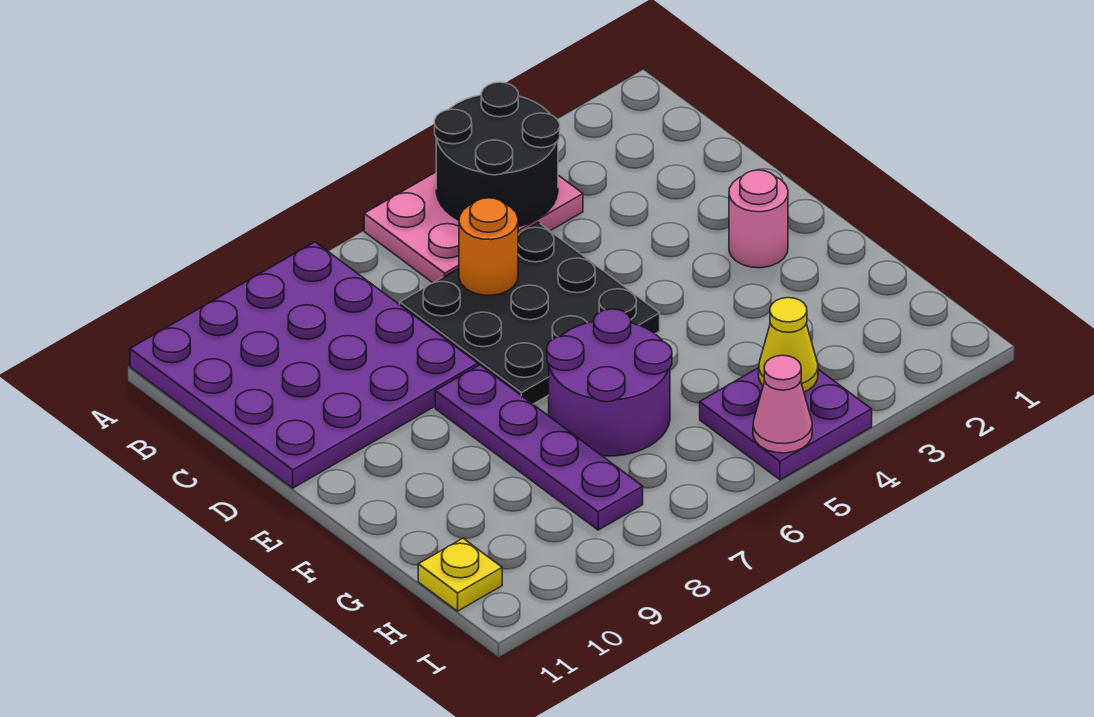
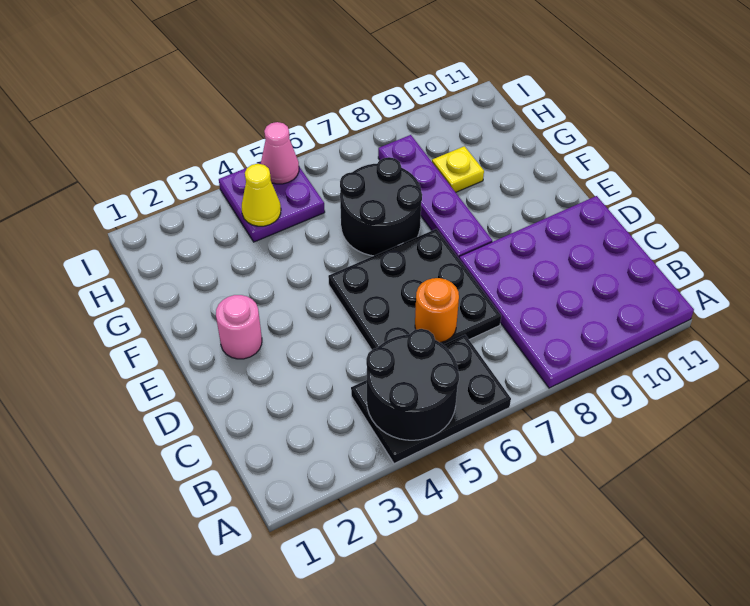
pink 2x3 plate [364,172,583,283] -> black 2x3 plate [351,335,511,464]
purple 2x2 round brick [547,309,672,456] -> black 2x2 round brick [340,157,422,256]
yellow 1x1 plate [418,538,502,611] -> yellow 1x1 plate moved to [432,146,484,192]

